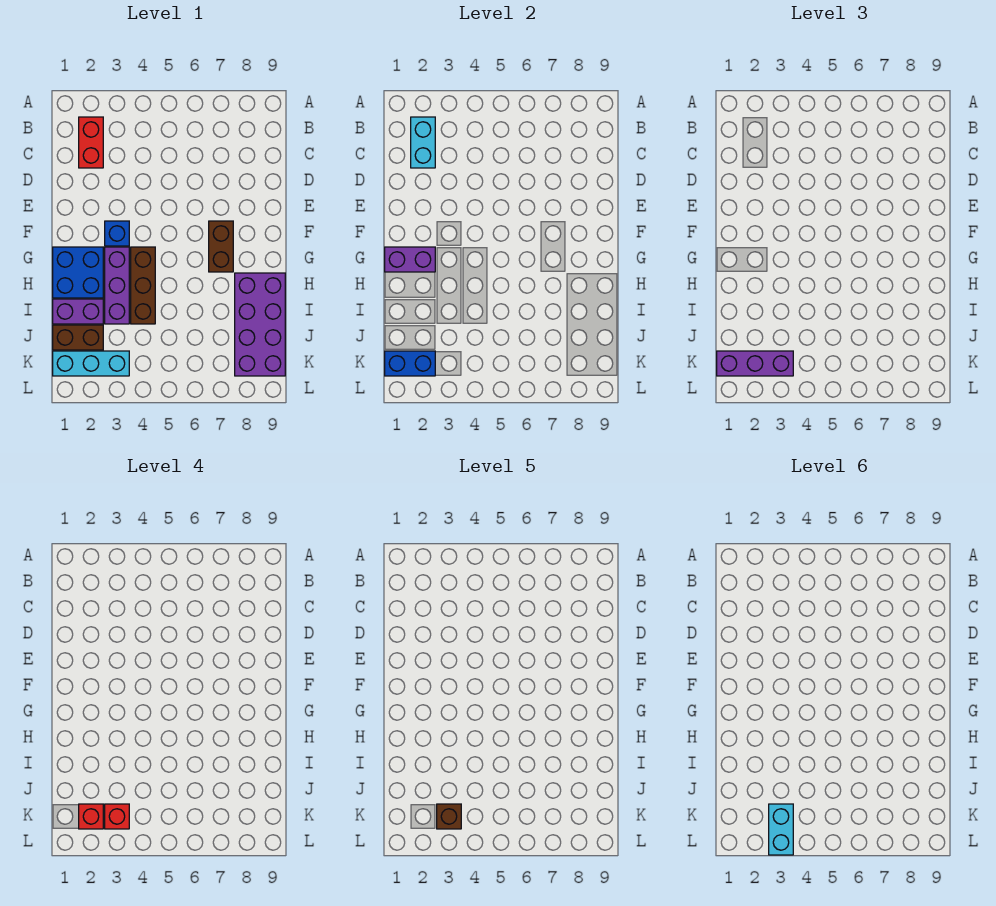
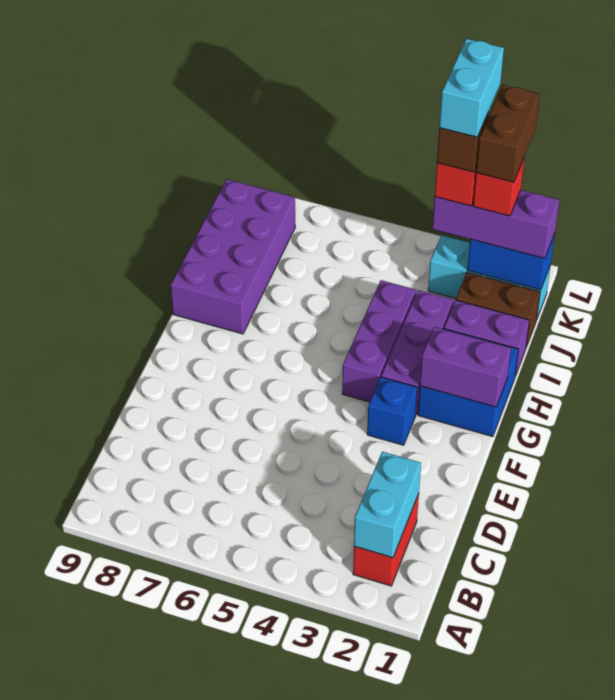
brown 1x2 brick [209,221,233,272] -> brown 1x2 brick moved to [476,85,540,182]
brown 1x3 brick [131,247,155,324] -> purple 1x3 brick [342,280,416,402]

